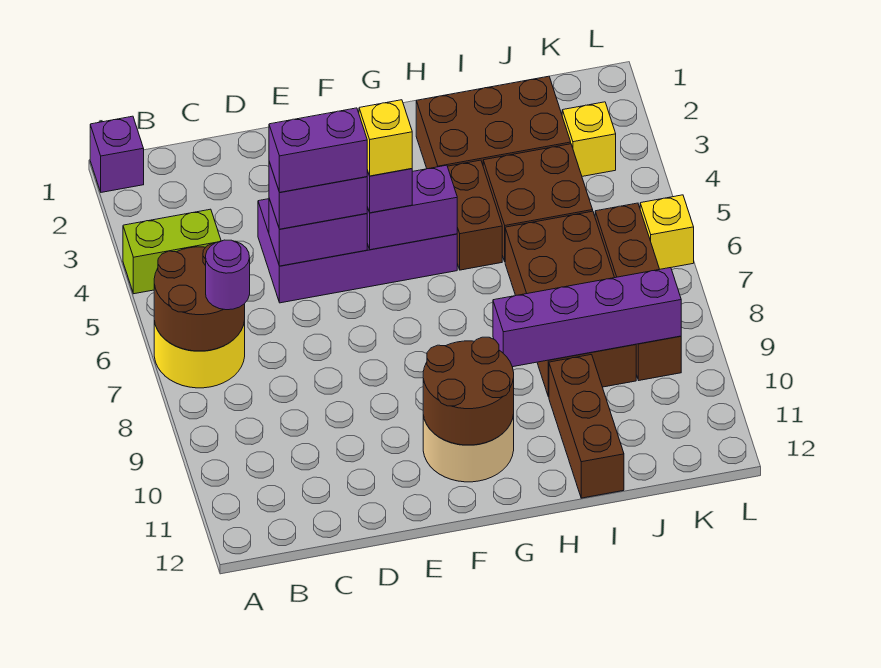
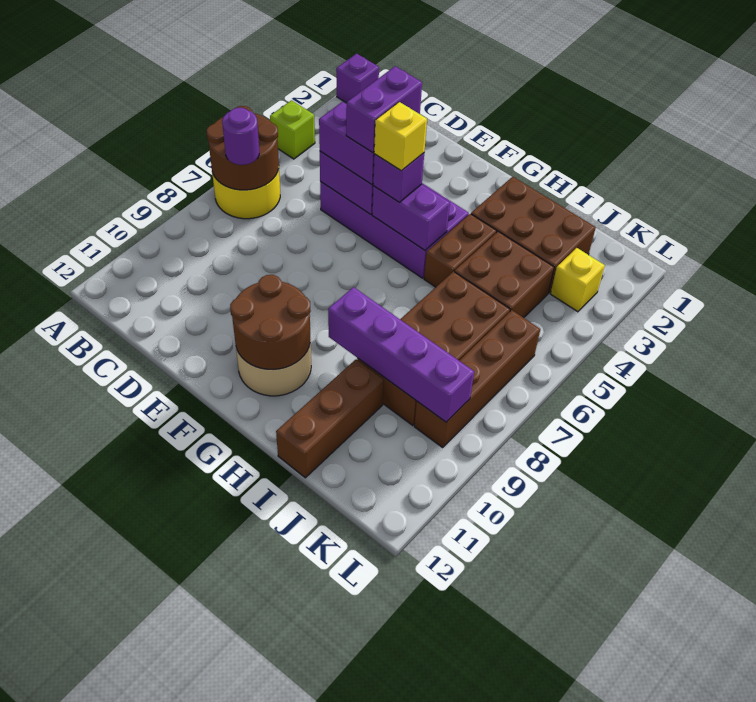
lime 1x2 brick [123,209,221,294] -> lime 1x1 brick [270,100,315,159]
purple 1x2 brick [269,108,367,193] -> purple 1x2 brick turned to [346,66,422,153]
yellow 1x1 brick [640,195,694,269] -> none

